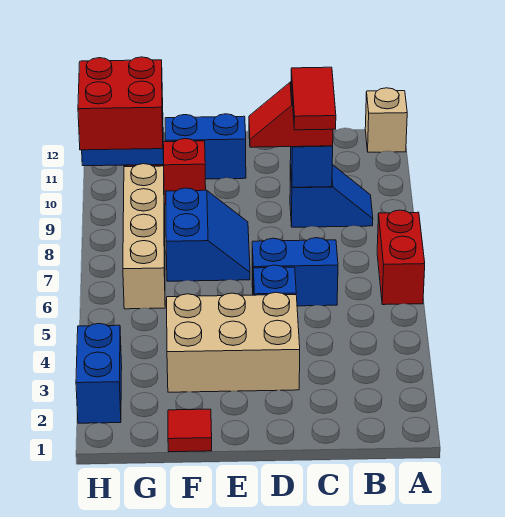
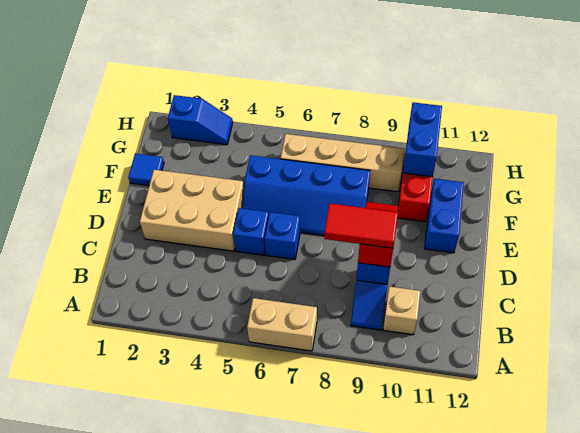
red 1x2 brick [377,210,425,305] -> tan 1x2 brick [247,298,317,351]
tan 1x1 brick [365,88,407,152] -> tan 1x1 brick moved to [383,286,420,335]
blue 1x2 brick [252,238,338,306] -> blue 1x1 brick [265,212,300,259]
tan 2x3 brick [167,292,300,392] -> tan 2x3 brick turned to [140,170,244,251]
blue 2x2 slope [166,188,250,281] -> blue 2x4 slope [242,155,370,236]
red 1x1 tile [168,409,212,452] -> blue 1x1 tile [128,153,164,186]
red 2x2 brick [78,57,163,150] -> none
blue 1x2 brick [76,323,122,423] -> blue 1x2 slope [168,95,233,145]

